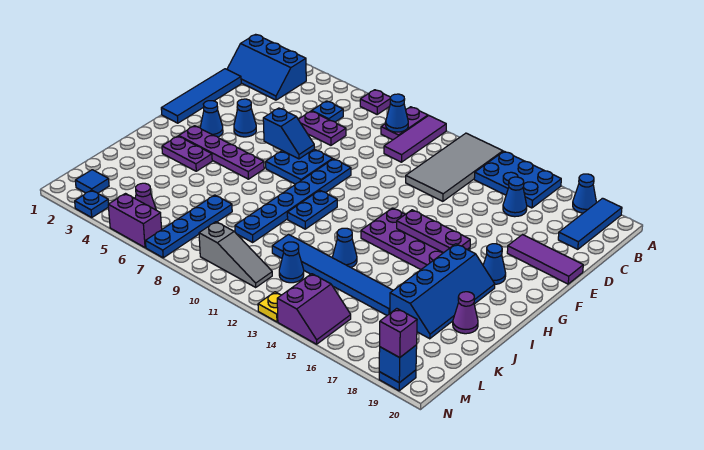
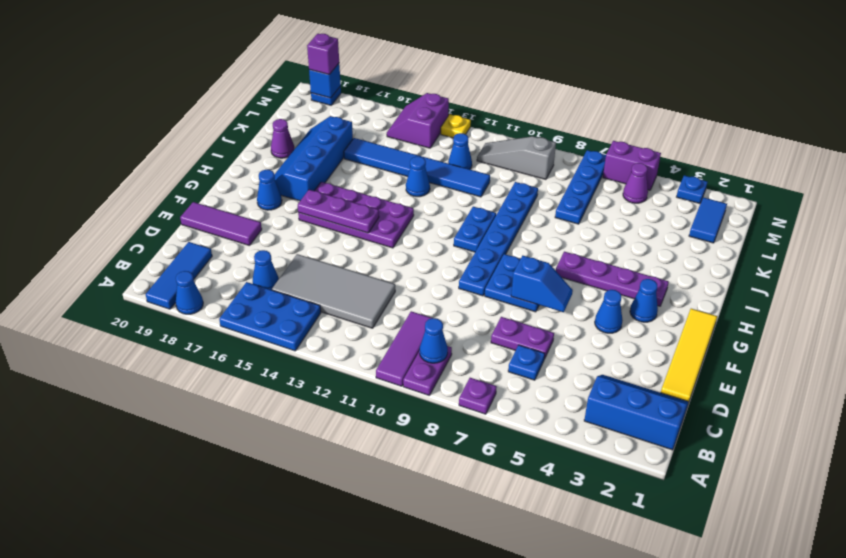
grey 2x4 tile [406,133,503,201] -> grey 2x4 tile turned to [272,254,395,328]
blue 1x4 tile [161,69,241,123] -> yellow 1x4 tile [661,309,717,402]
blue 1x2 slope [263,108,314,159] -> blue 1x2 slope turned to [511,256,573,312]
purple 1x2 plate [162,136,212,171] -> none
blue 1x1 tile [75,170,109,193] -> blue 1x2 tile [689,197,727,243]

